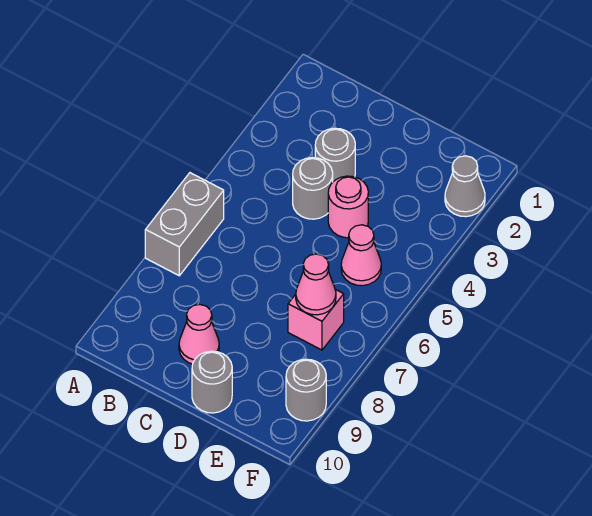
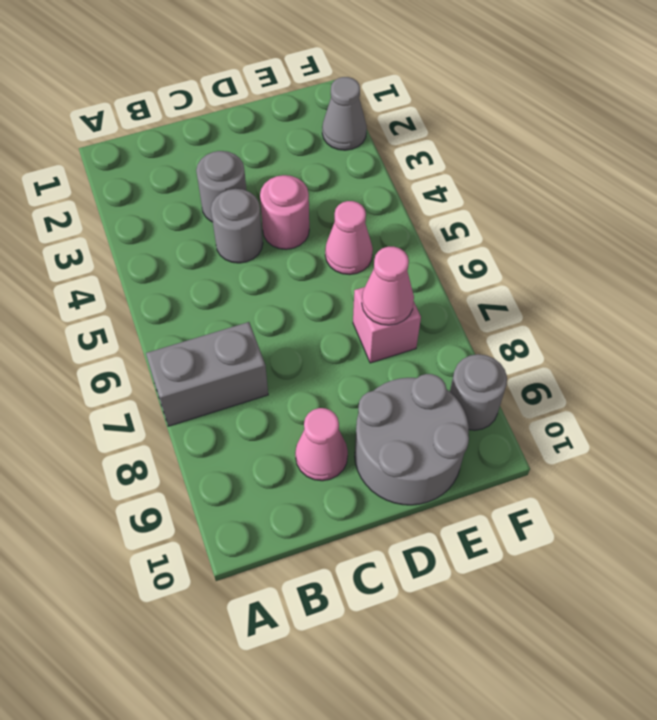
grey 1x2 brick [145,173,224,276] -> grey 1x2 brick turned to [146,322,268,426]
grey 1x1 round brick [192,351,232,413] -> grey 2x2 round brick [355,374,469,505]

